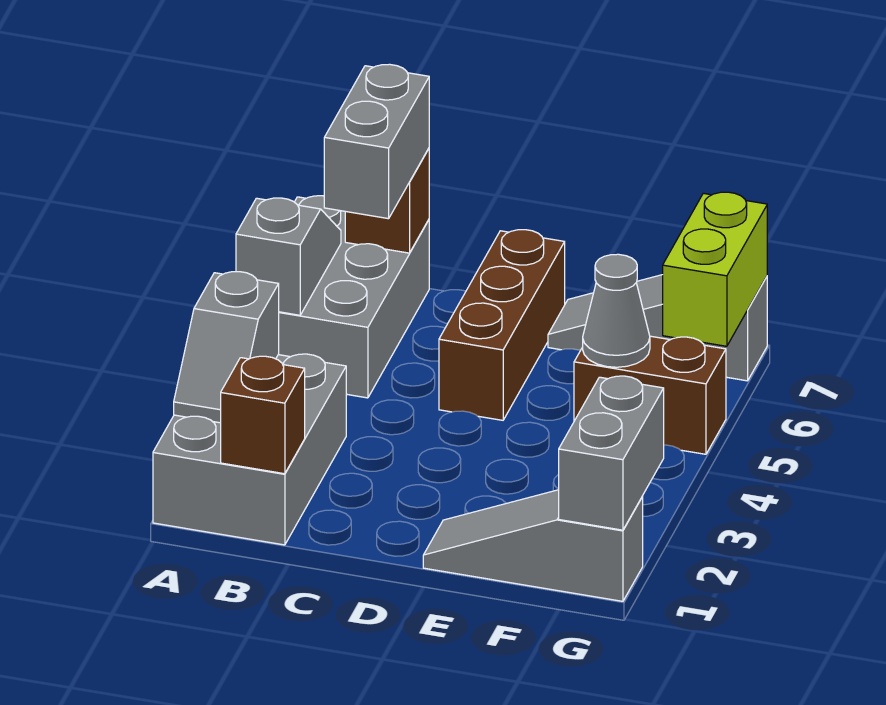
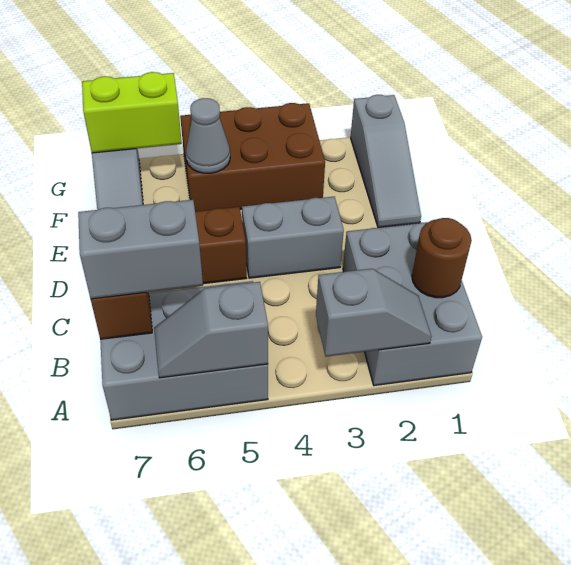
grey 2x3 brick [153,354,346,545] -> grey 2x3 brick turned to [343,222,482,386]
brown 1x1 brick [221,356,305,474] -> brown 1x1 round brick [412,218,472,298]
brown 1x2 brick [574,336,726,454] -> brown 2x3 brick [180,103,325,211]
grey 1x2 brick [559,376,664,530] -> grey 1x2 brick moved to [242,197,344,278]

